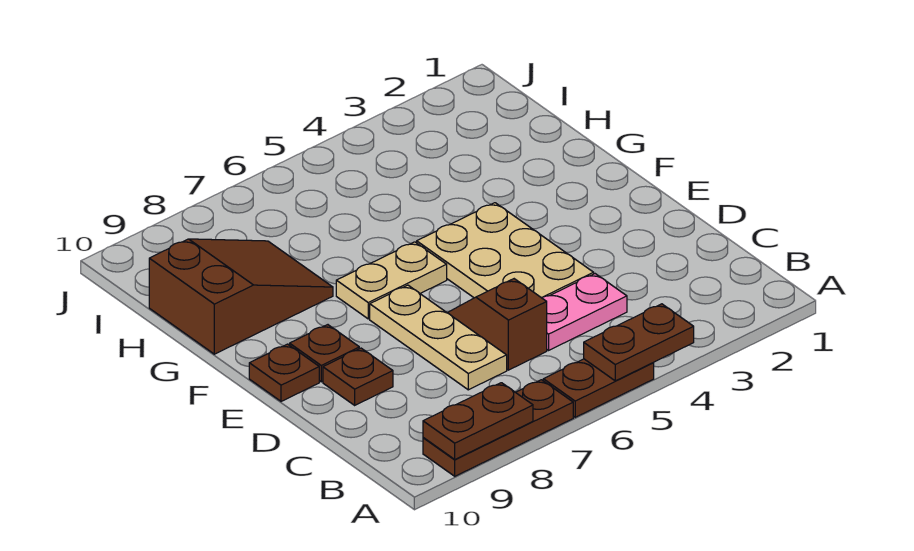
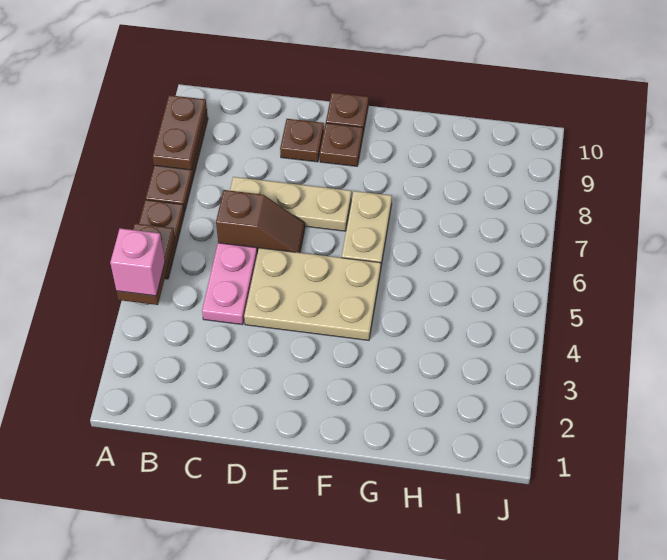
none -> pink 1x1 brick [110,228,165,296]
brown 2x3 slope [149,239,333,354] -> none

